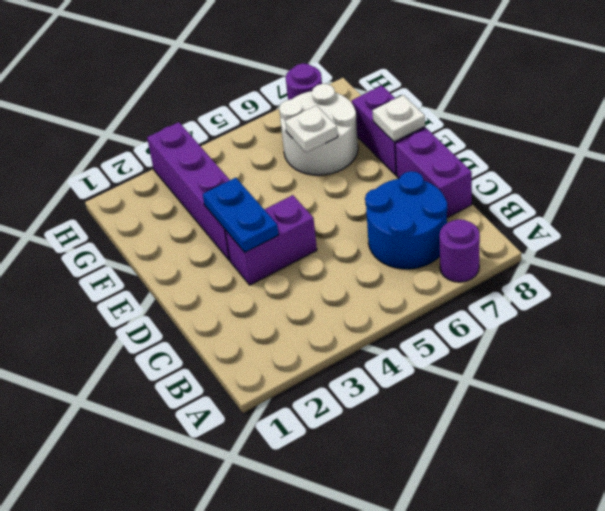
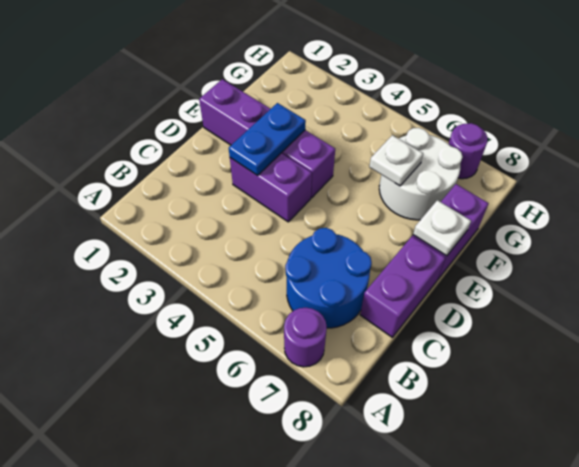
purple 1x4 brick [147,122,230,260] -> purple 1x4 brick turned to [199,79,335,198]

